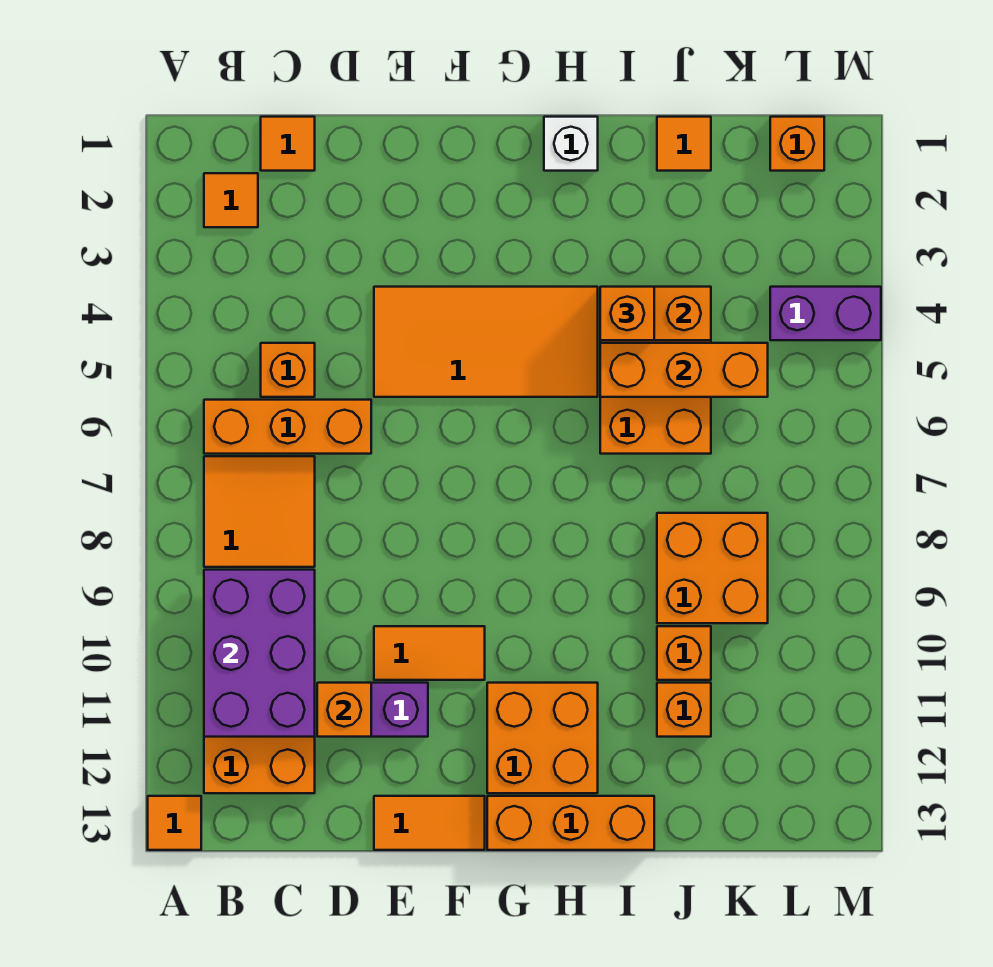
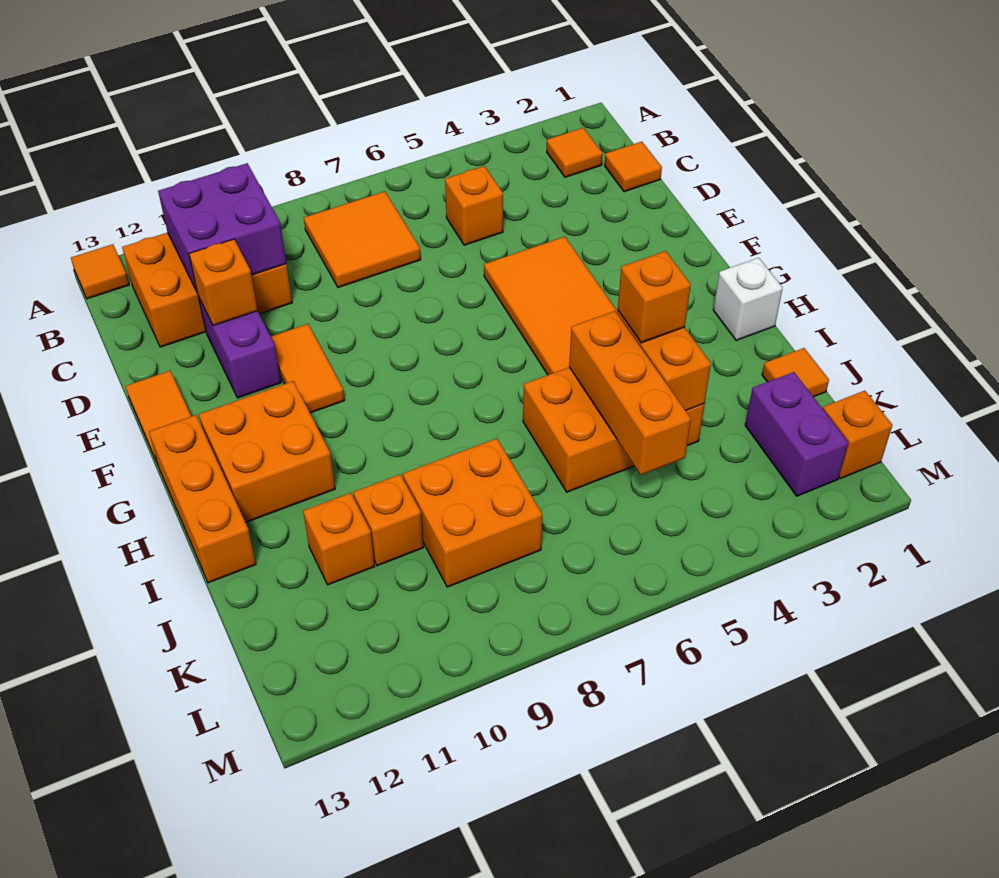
orange 1x3 brick [204,400,371,454] -> none
purple 2x3 brick [204,570,315,737] -> purple 2x2 brick [158,163,286,291]
purple 1x2 brick [770,287,881,340] -> purple 1x2 brick moved to [745,372,848,496]

